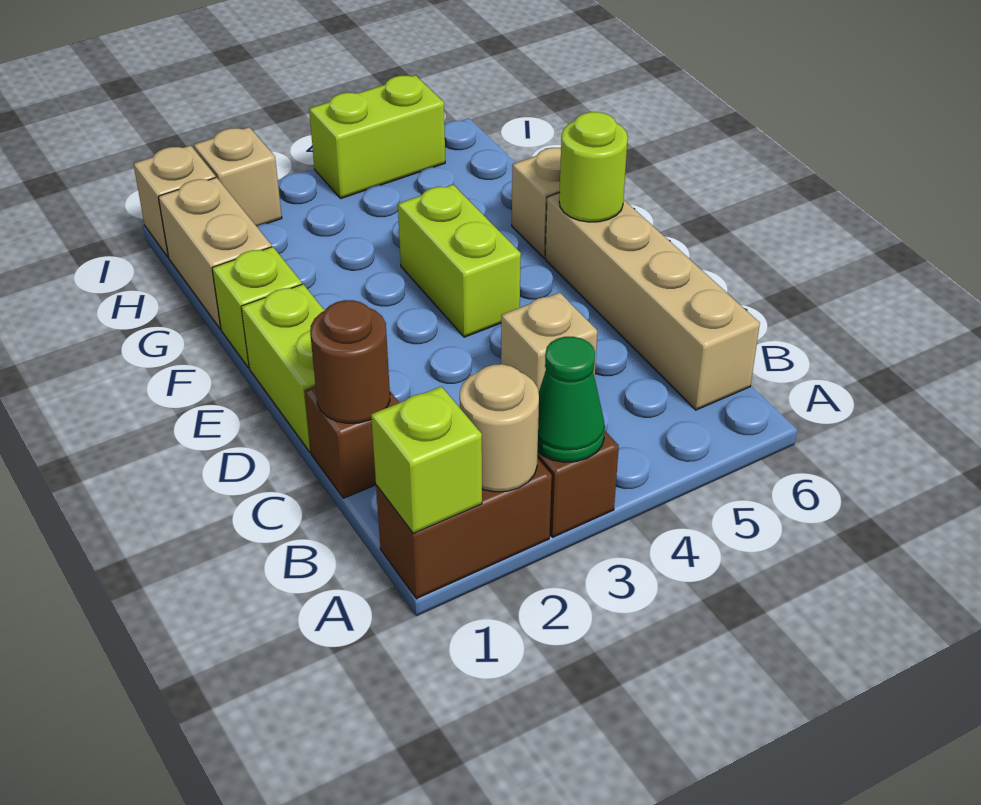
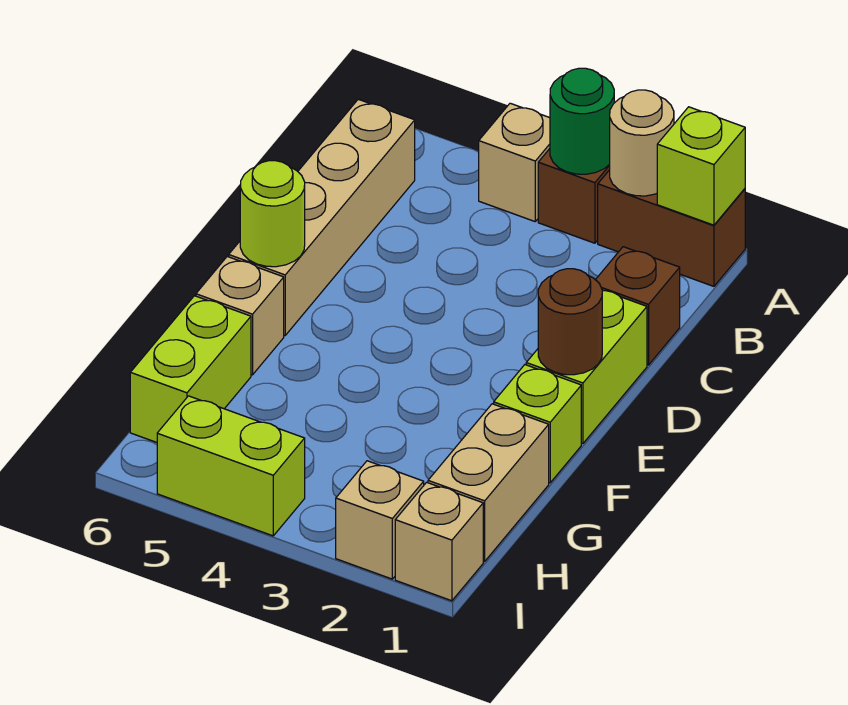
green 1x1 cone [538,337,605,462] -> green 1x1 round brick [550,68,614,174]
brown 1x1 round brick [310,300,390,423] -> brown 1x1 round brick moved to [538,269,603,375]
tan 1x1 brick [501,292,597,392] -> tan 1x1 brick moved to [479,103,550,221]
lime 1x2 brick [398,185,521,337] -> lime 1x2 brick moved to [130,296,251,442]

